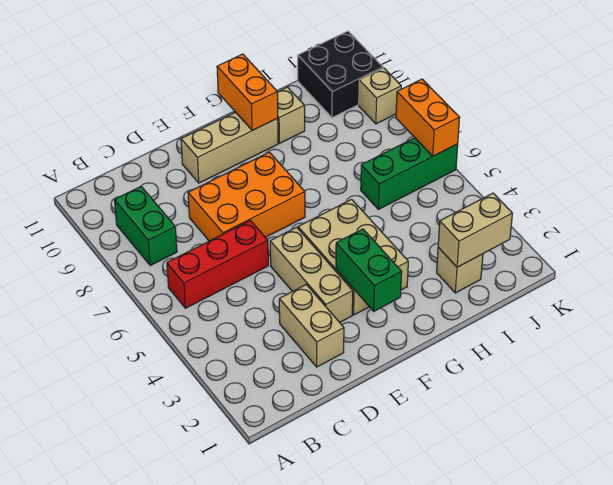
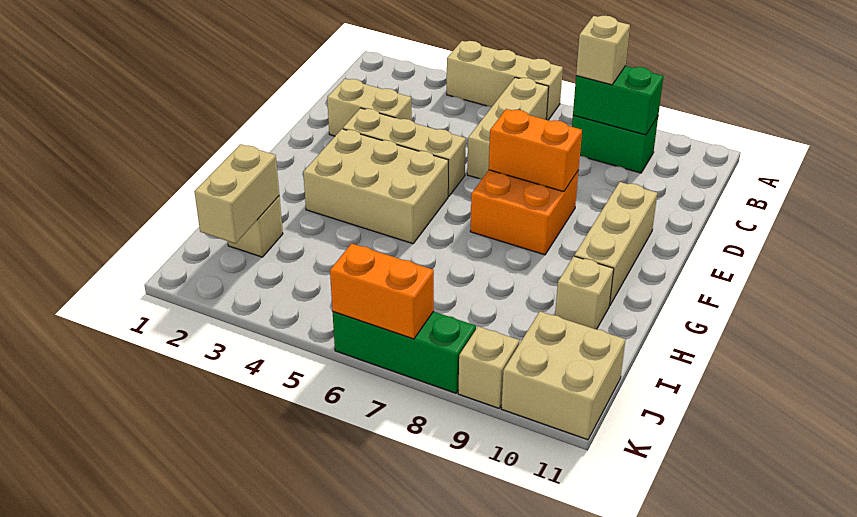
none -> tan 1x3 brick [447,41,563,120]
red 1x3 brick [167,221,268,308] -> tan 1x3 brick [467,77,549,179]
none -> tan 1x1 brick [576,16,630,85]
orange 2x3 brick [188,152,305,241] -> orange 2x2 brick [470,170,579,255]
green 1x2 brick [336,229,402,311] -> green 1x2 brick moved to [573,66,664,135]
orange 1x2 brick [217,54,278,130] -> orange 1x2 brick moved to [489,109,582,192]
green 1x3 brick [361,138,458,209] -> green 1x3 brick turned to [333,311,476,393]
black 2x2 brick [298,31,383,118] -> tan 2x2 brick [501,311,626,440]

